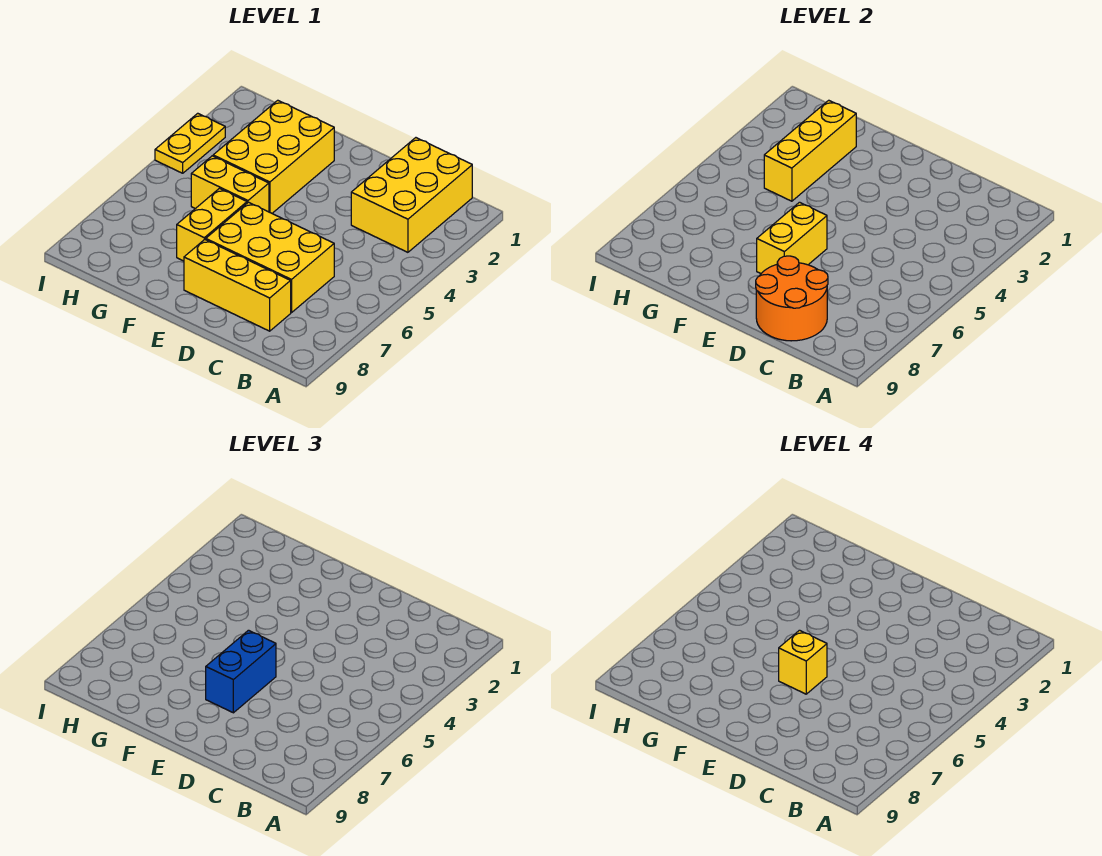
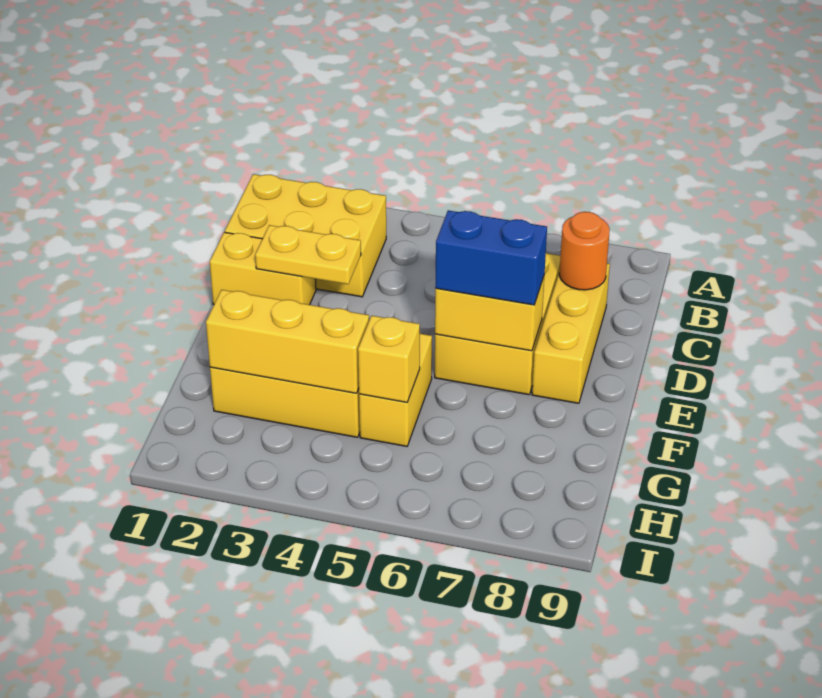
orange 2x2 round brick [756,256,828,341] -> orange 1x1 round brick [559,212,610,290]
yellow 1x1 brick [779,630,827,694] -> yellow 1x1 brick moved to [358,316,420,402]
yellow 1x2 brick [177,188,247,261] -> yellow 1x2 brick moved to [210,232,316,305]
yellow 1x2 plate [155,113,225,173] -> yellow 1x2 plate moved to [255,225,361,284]

